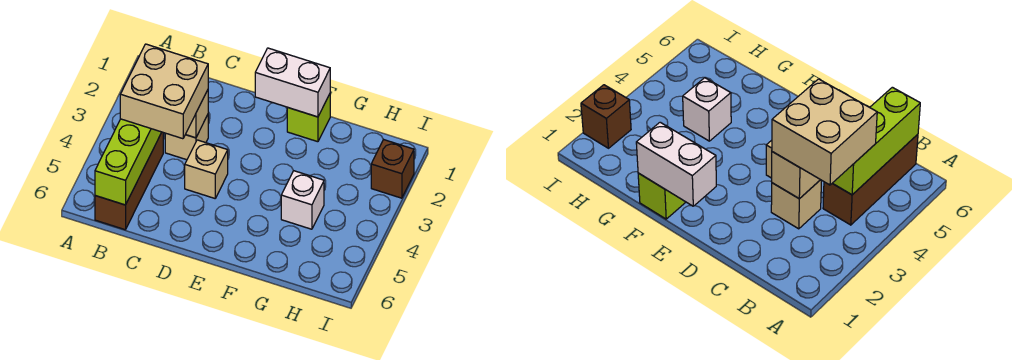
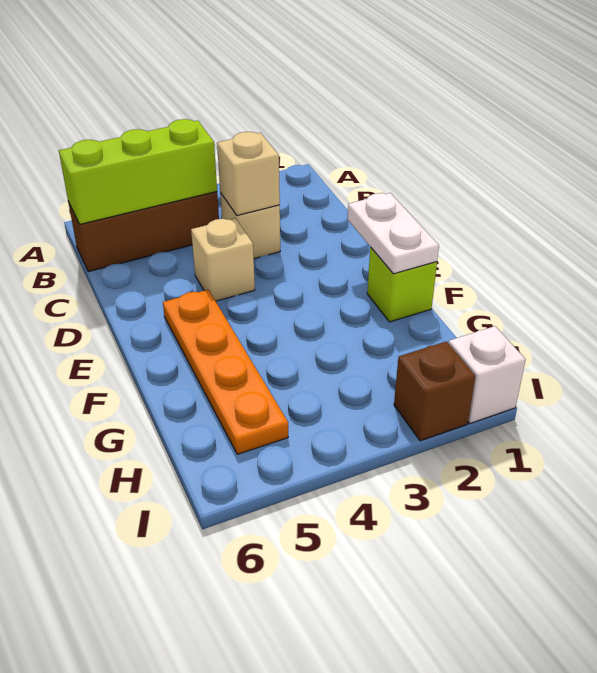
tan 2x2 brick [120,44,208,139] -> none
white 1x2 brick [255,48,330,117] -> white 1x2 plate [348,193,439,274]
none -> orange 1x4 plate [163,290,288,454]
white 1x1 brick [281,171,324,229] -> white 1x1 brick moved to [449,326,526,423]

